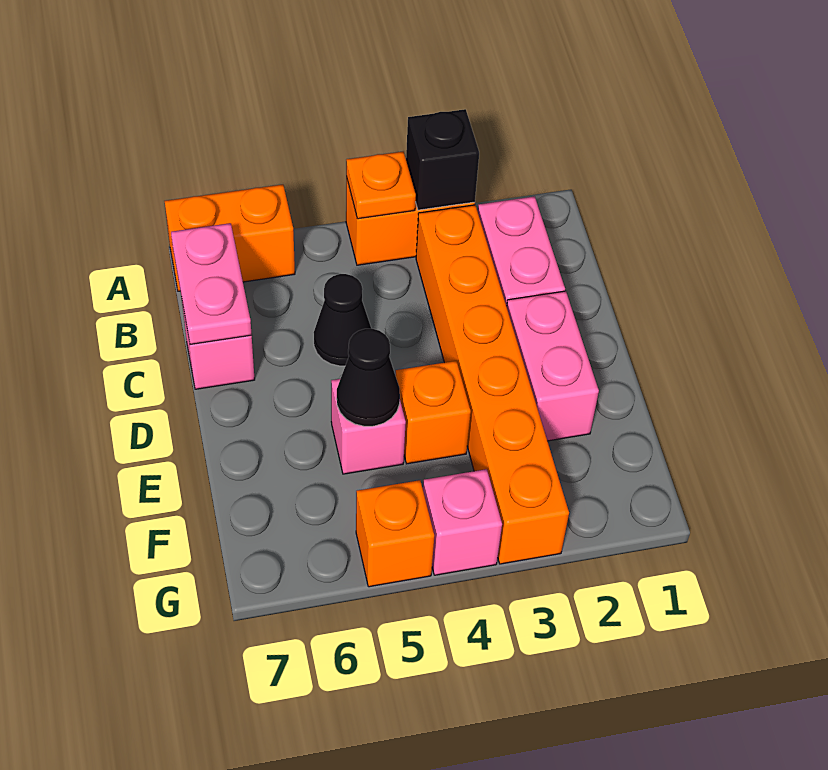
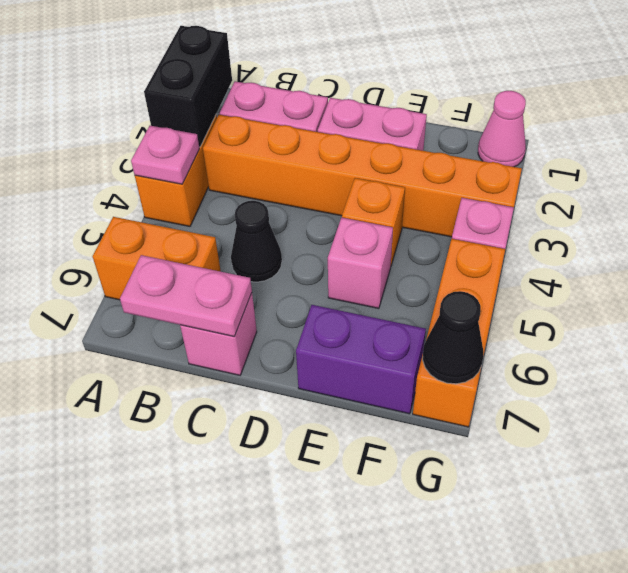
black 1x1 brick [406,109,479,210] -> black 1x2 brick [144,26,232,147]
orange 1x1 plate [346,152,416,219] -> pink 1x1 plate [131,126,199,184]
orange 1x2 brick [165,184,295,291] -> orange 1x2 brick turned to [93,217,221,300]
black 1x1 cone [337,329,400,426] -> black 1x1 cone moved to [423,291,483,384]
none -> purple 1x2 brick [296,305,426,414]
none -> pink 1x1 cone [478,91,526,167]
orange 1x1 brick [356,480,434,587] -> orange 1x3 brick [413,239,505,427]

